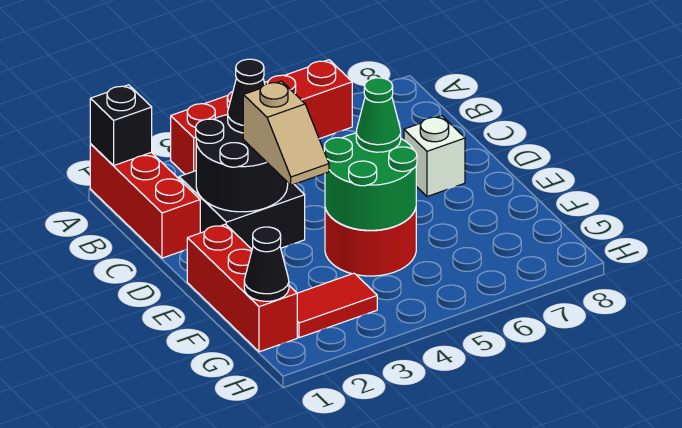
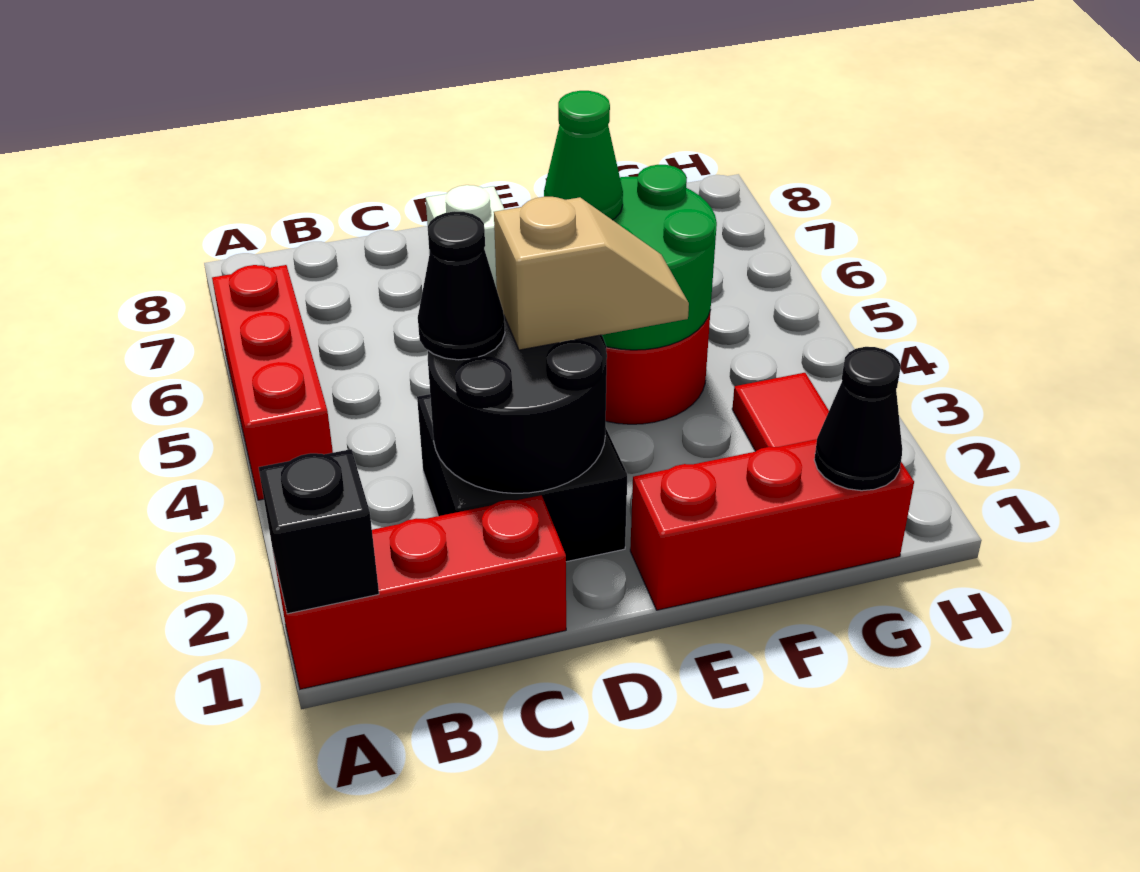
red 1x4 brick [171,60,352,174] -> red 1x3 brick [212,265,333,500]

